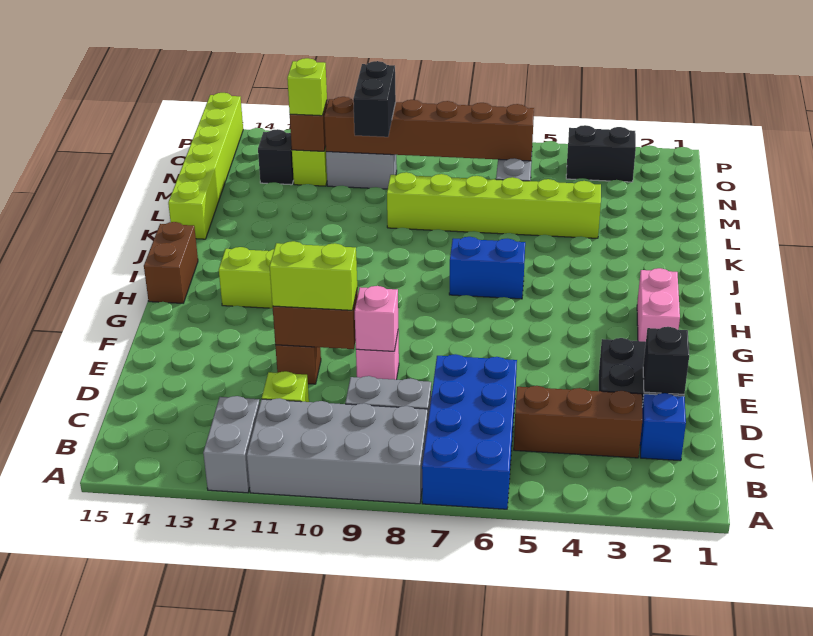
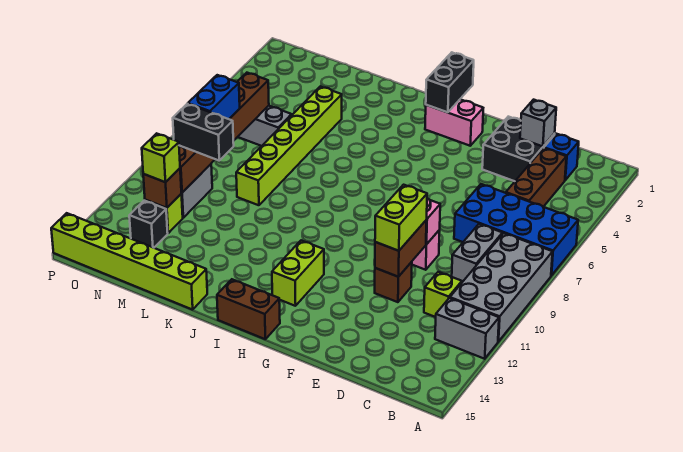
black 1x1 brick [643,327,689,394] -> grey 1x1 brick [520,100,556,146]
blue 1x2 brick [449,237,525,299] -> blue 1x2 brick moved to [188,75,240,119]
black 1x2 brick [566,125,636,182] -> black 1x2 brick moved to [426,53,474,112]

